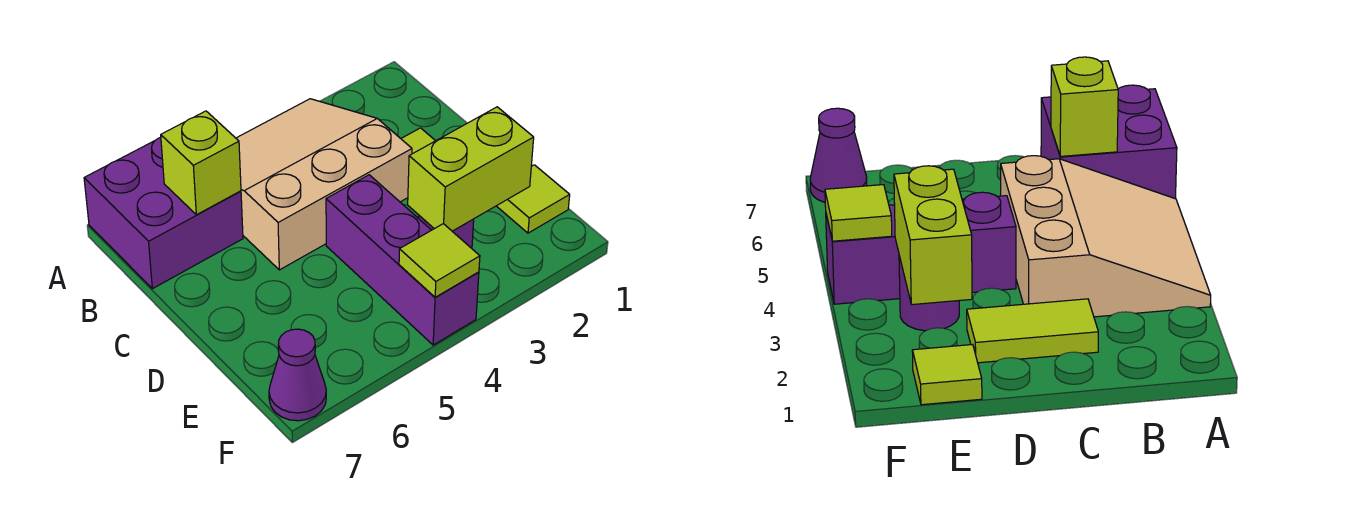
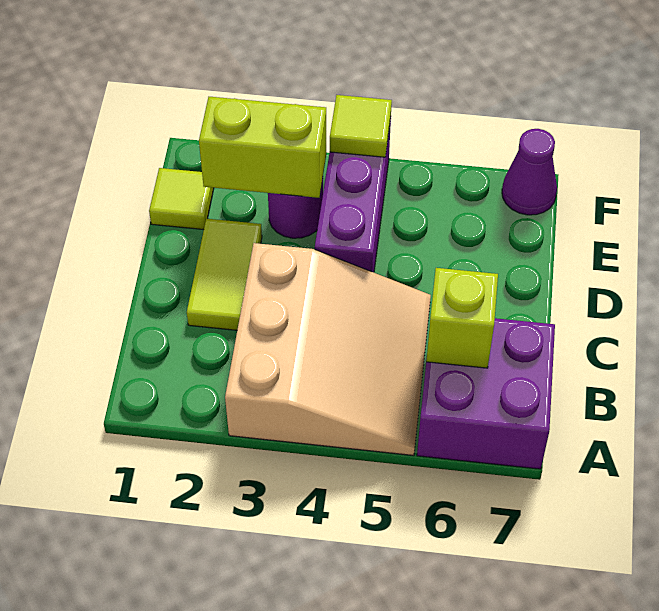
tan 3x3 slope [236,99,412,270] -> tan 3x3 slope turned to [225,243,431,455]

